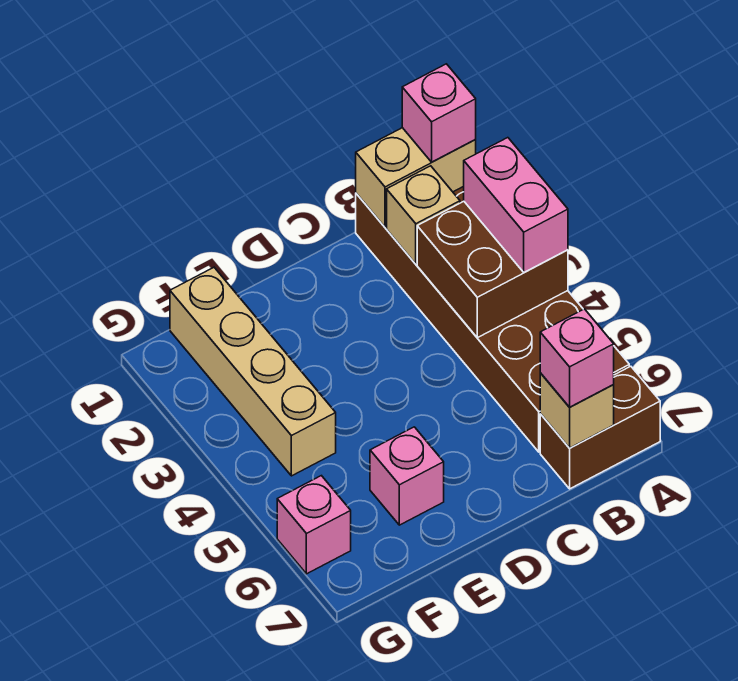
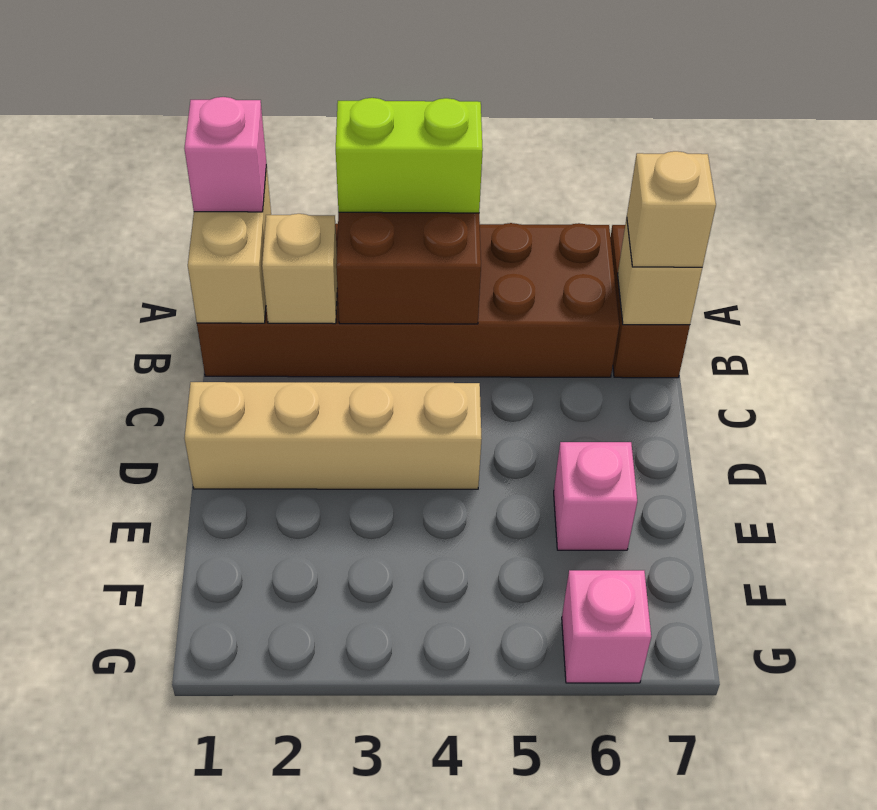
pink 1x2 brick [464,138,568,273] -> lime 1x2 brick [336,98,483,213]
pink 1x1 brick [540,309,614,407] -> tan 1x1 brick [627,151,716,267]
tan 1x4 brick [170,267,336,476] -> tan 1x4 brick moved to [185,382,482,489]

